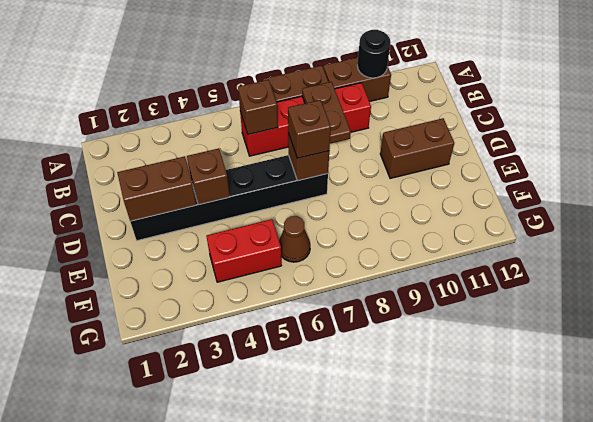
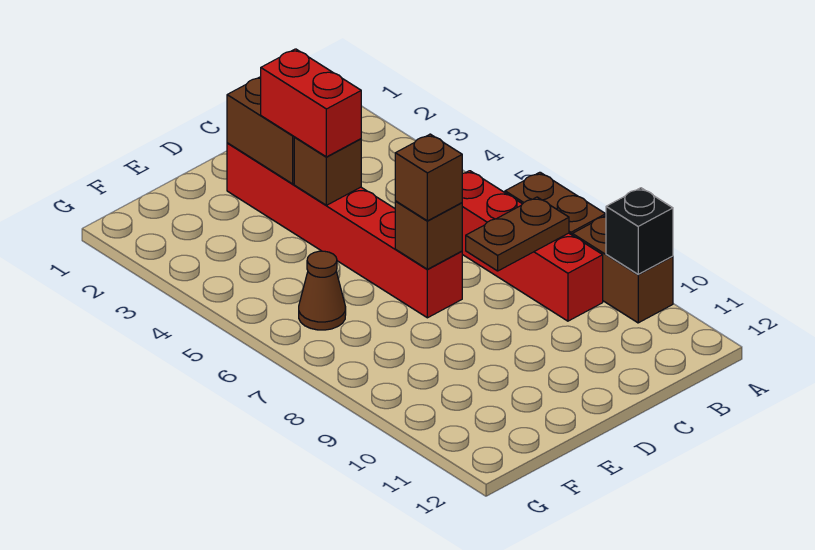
black 1x1 round brick [357,30,391,78] -> black 1x1 brick [606,188,673,274]
brown 1x1 brick [238,80,278,135] -> none
black 1x6 brick [130,155,328,241] -> red 1x6 brick [227,143,462,318]
brown 1x2 brick [380,118,454,179] -> none
red 1x2 brick [206,219,282,282] -> red 1x2 brick moved to [261,49,361,157]

